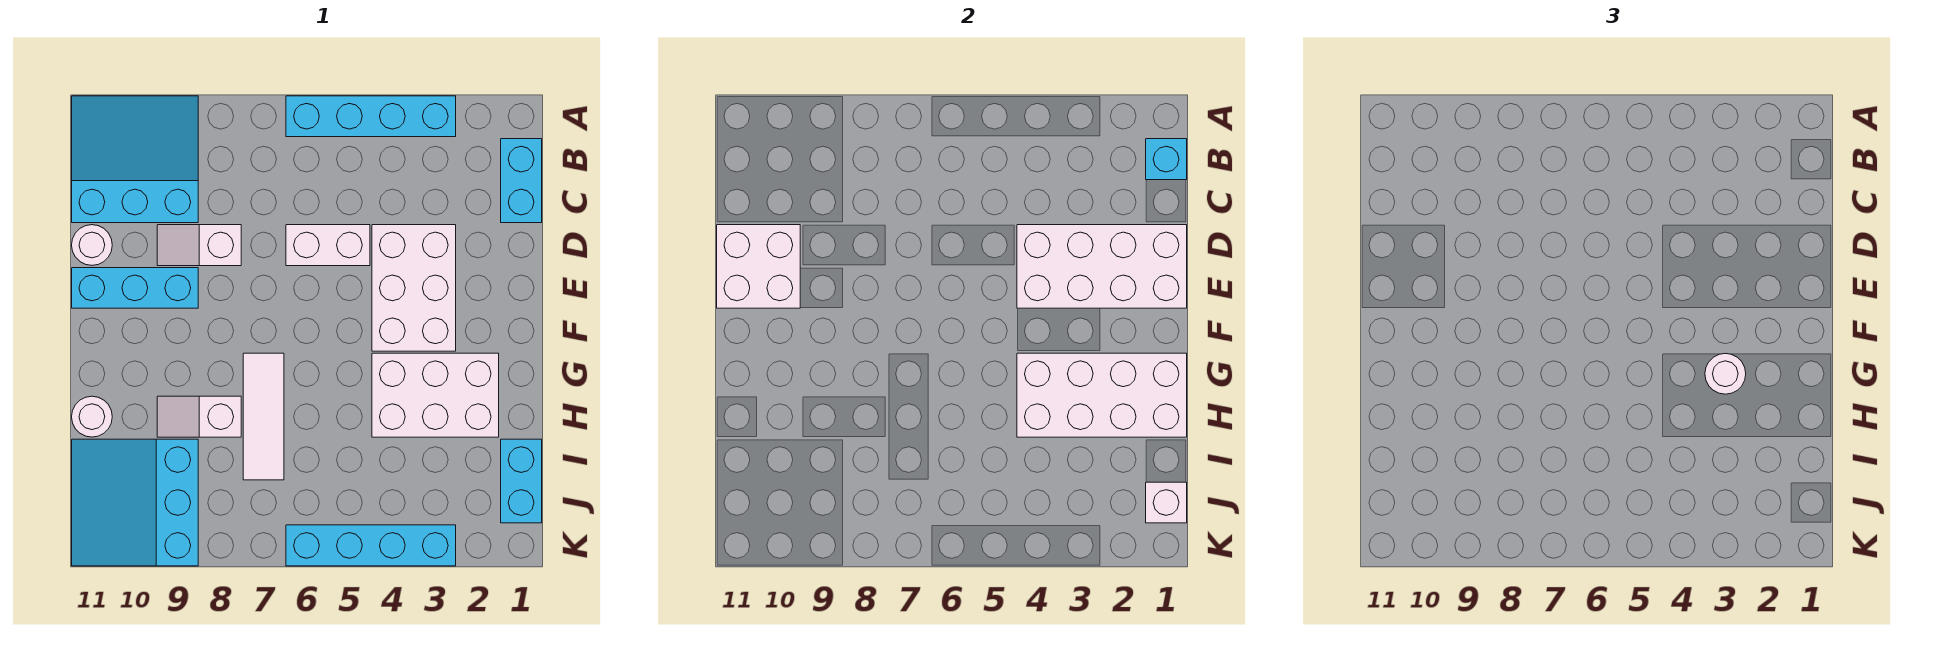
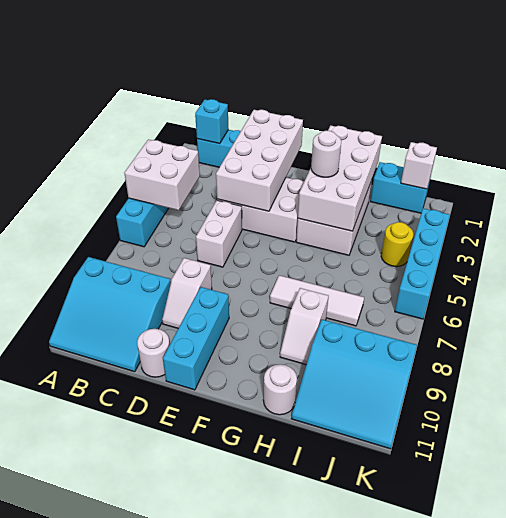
cyan 3x3 slope [72,96,198,223] -> cyan 3x3 slope turned to [49,257,171,372]
white 2x2 brick [717,225,800,308] -> white 2x2 brick moved to [124,140,200,210]
none -> yellow 1x1 round brick [381,222,413,267]

